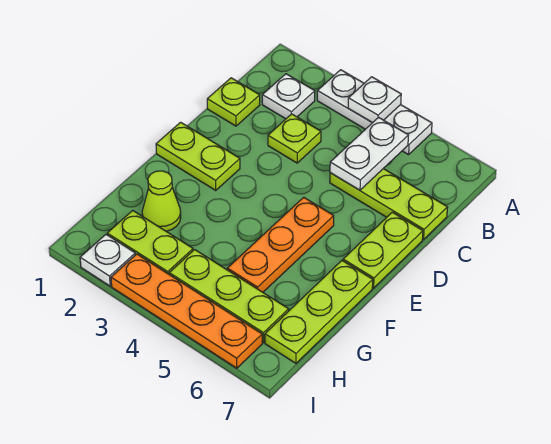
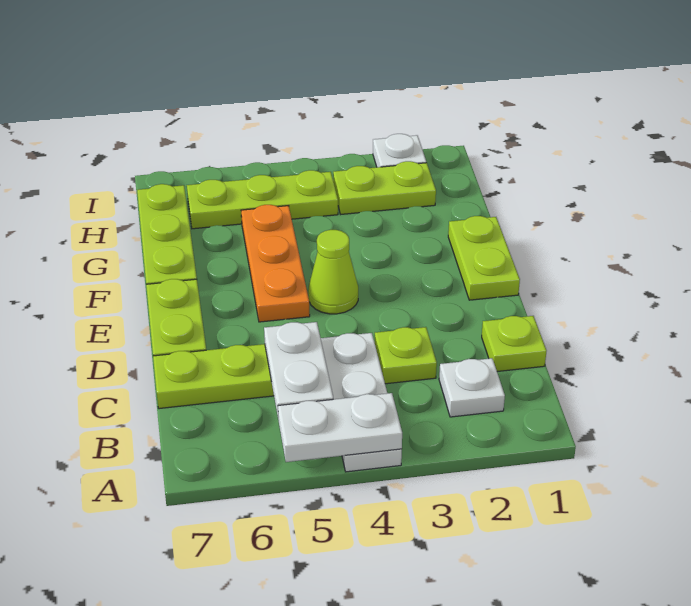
white 1x3 plate [317,70,432,155] -> white 1x3 plate turned to [321,333,402,472]
white 1x1 plate [348,77,401,123] -> white 1x2 plate [278,393,402,462]
lime 1x2 plate [156,122,240,190] -> lime 1x2 plate turned to [448,216,520,300]
lime 1x1 cone [142,171,181,231] -> lime 1x1 cone moved to [308,230,358,314]
orange 1x4 plate [111,254,262,368] -> none

